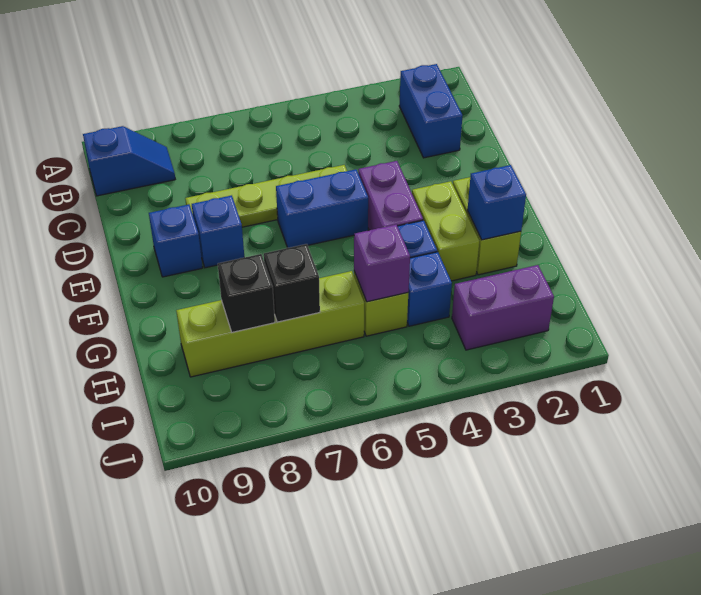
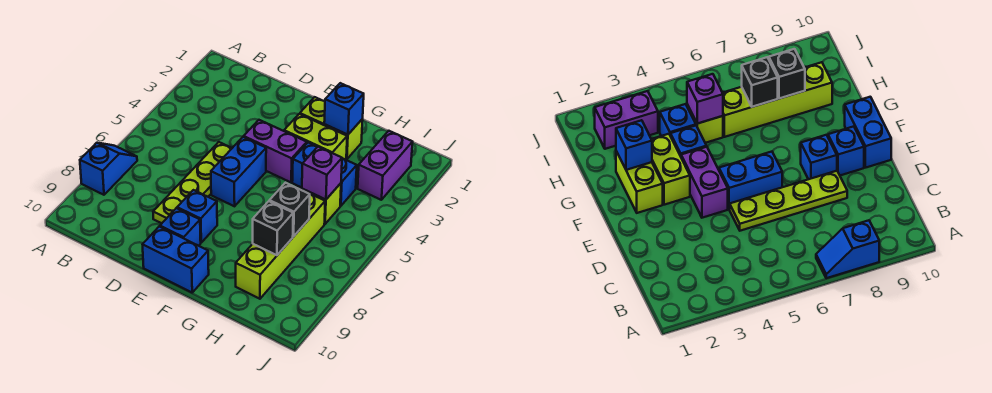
blue 1x2 brick [399,64,463,158] -> blue 1x2 brick moved to [143,227,209,292]
blue 1x2 slope [83,126,175,196] -> blue 1x2 slope moved to [80,143,137,195]

